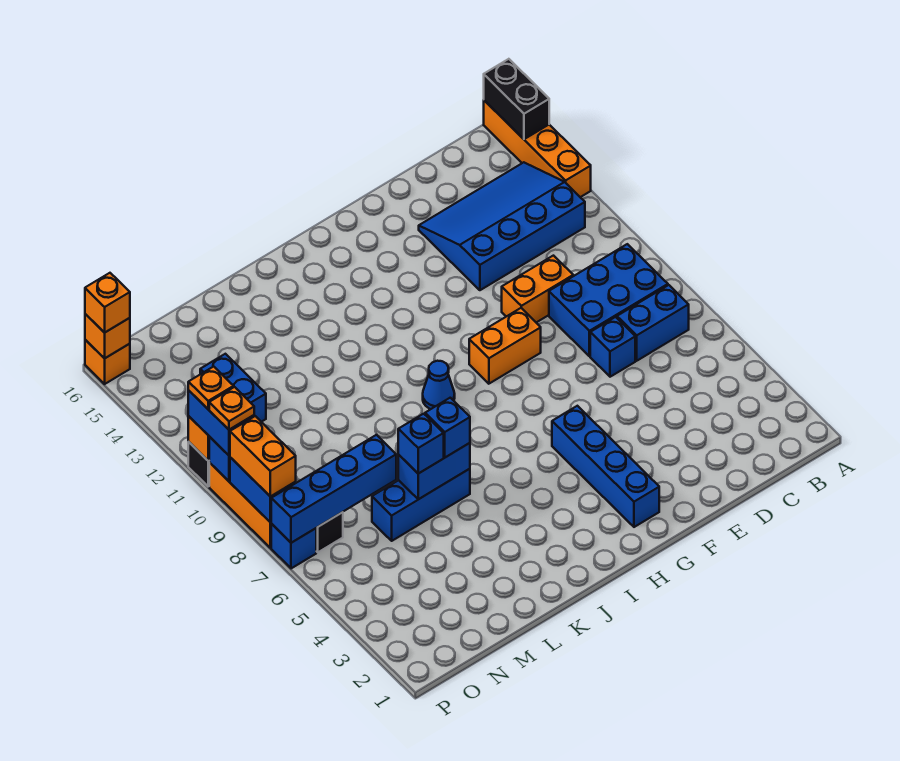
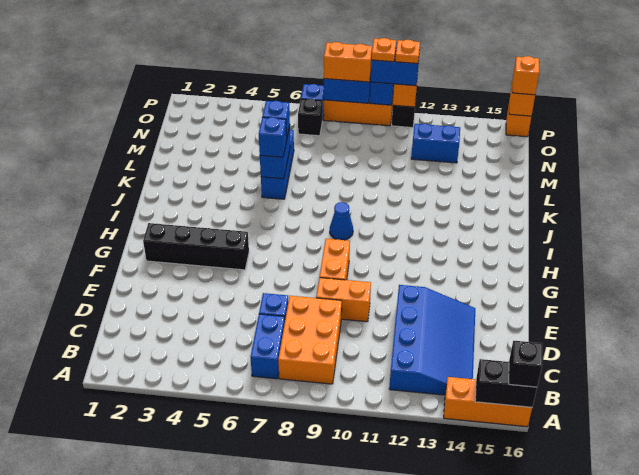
orange 1x4 brick [484,100,591,197] -> orange 1x3 brick [444,377,532,427]
none -> black 1x1 brick [509,341,542,387]
blue 2x3 brick [549,244,668,356] -> orange 2x3 brick [278,296,342,384]
orange 1x2 brick [502,256,573,322] -> orange 1x2 brick turned to [316,278,371,322]
blue 1x4 brick [552,406,659,527] -> black 1x4 brick [143,223,249,270]
blue 1x4 brick [271,435,396,543] -> none

